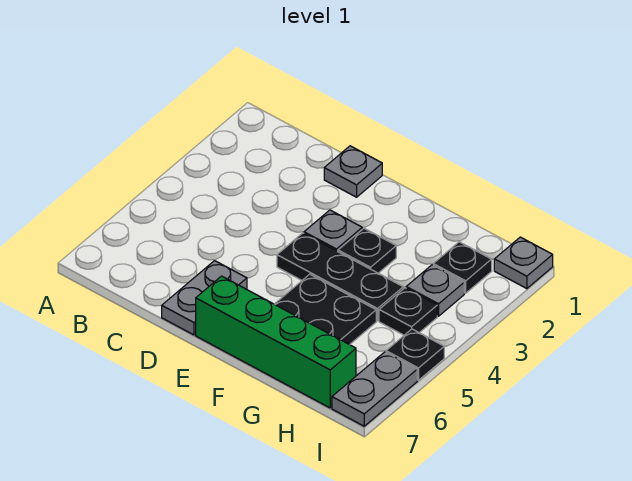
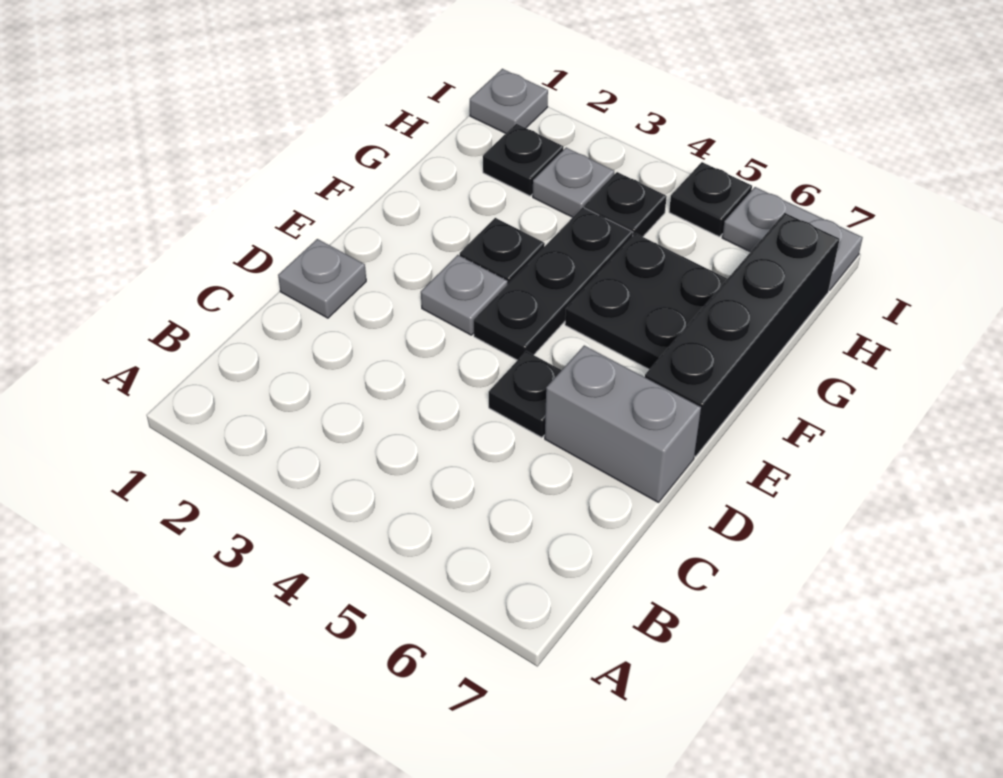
none -> black 1x1 plate [489,351,561,437]
grey 1x2 plate [162,261,247,335] -> grey 1x2 brick [545,346,701,503]
green 1x4 brick [196,276,356,408] -> black 1x4 brick [645,213,840,457]

